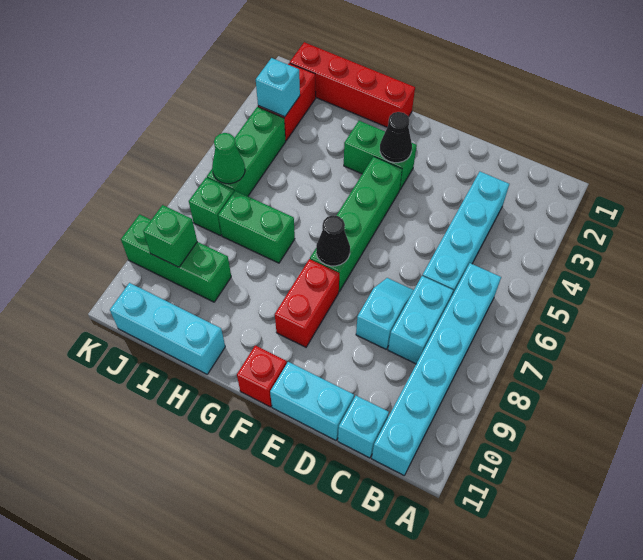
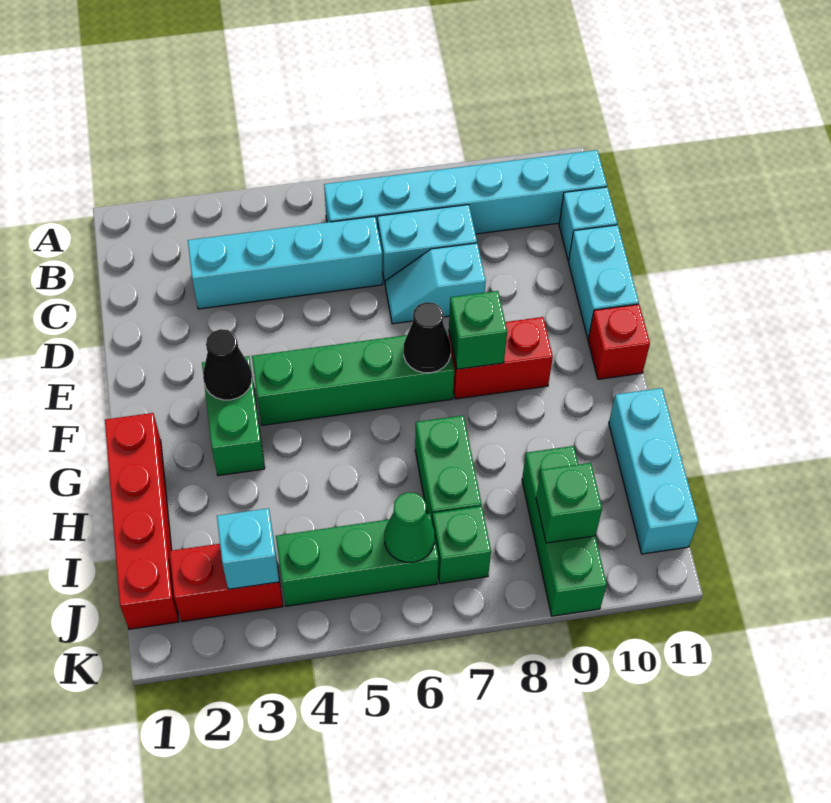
none -> green 1x1 brick [449,291,507,369]

